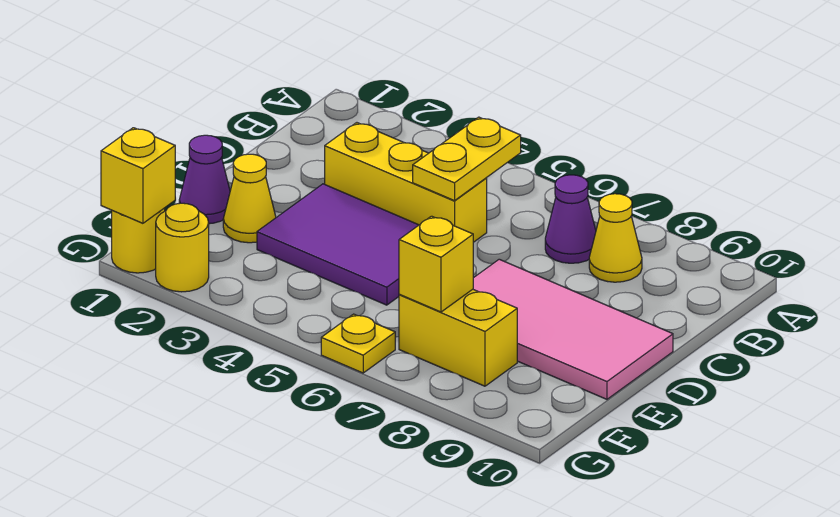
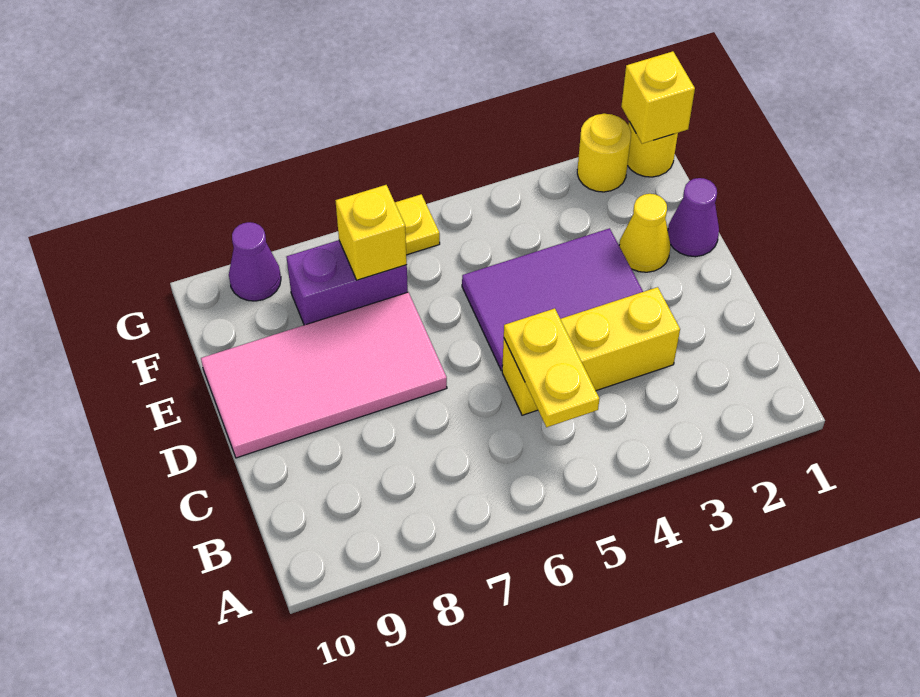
purple 1x1 cone [545,175,596,263] -> purple 1x1 cone moved to [229,222,281,301]
yellow 1x1 cone [589,194,642,282] -> none
yellow 1x2 brick [399,289,517,386] -> purple 1x2 brick [287,240,408,325]

